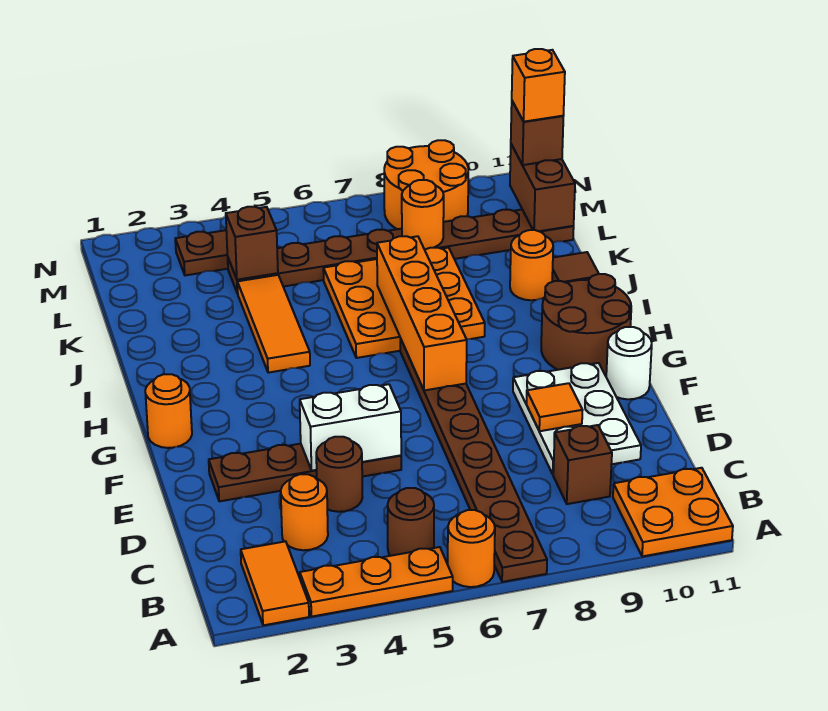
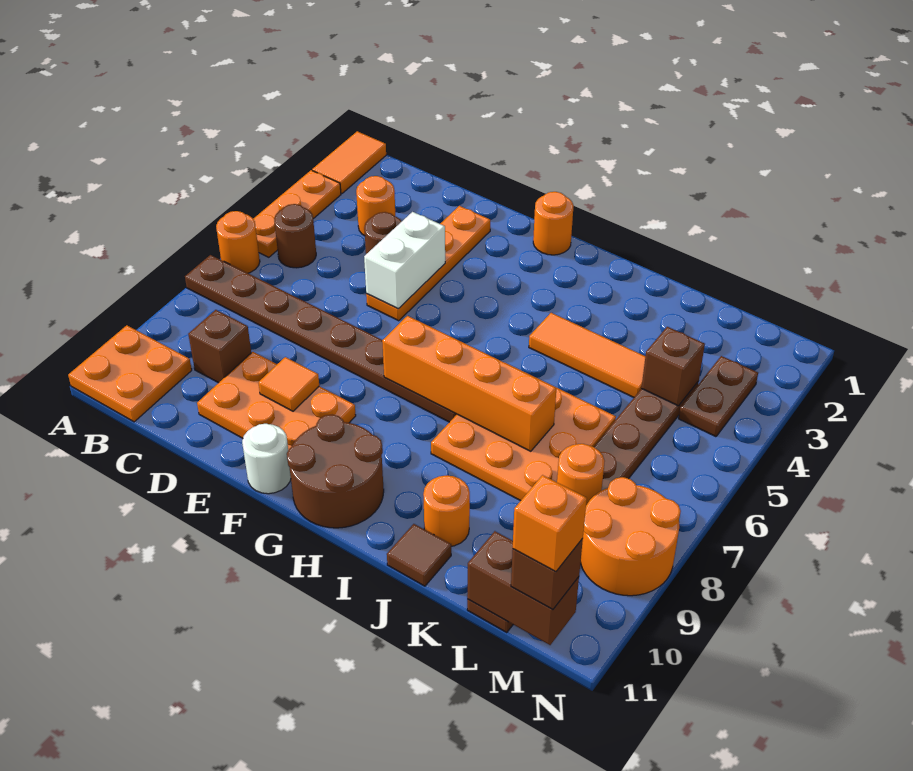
orange 1x2 tile [241,541,309,625] -> orange 1x2 tile turned to [312,131,386,194]
white 2x3 plate [513,363,641,474] -> orange 2x3 plate [197,352,356,450]
brown 1x4 plate [209,444,401,501] -> orange 1x4 plate [366,206,490,321]

